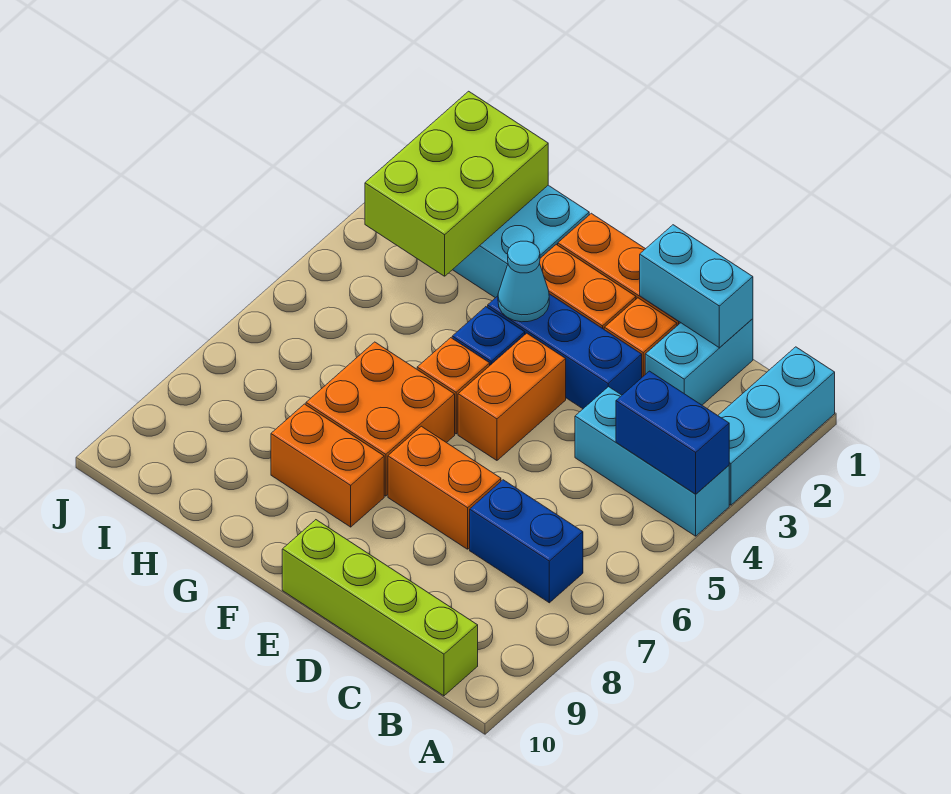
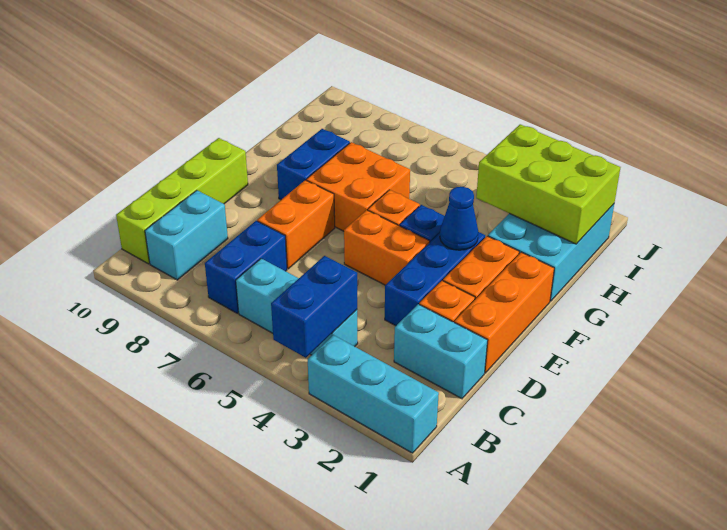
cyan 1x3 brick [575,387,729,536] -> cyan 1x3 brick turned to [236,259,358,355]
cyan 1x2 brick [640,225,753,348] -> cyan 1x2 brick moved to [145,190,228,280]
cyan 1x1 cone [498,241,549,322] -> blue 1x1 cone [440,187,478,250]
orange 1x2 brick [271,404,384,527] -> blue 1x2 brick [277,129,350,200]

